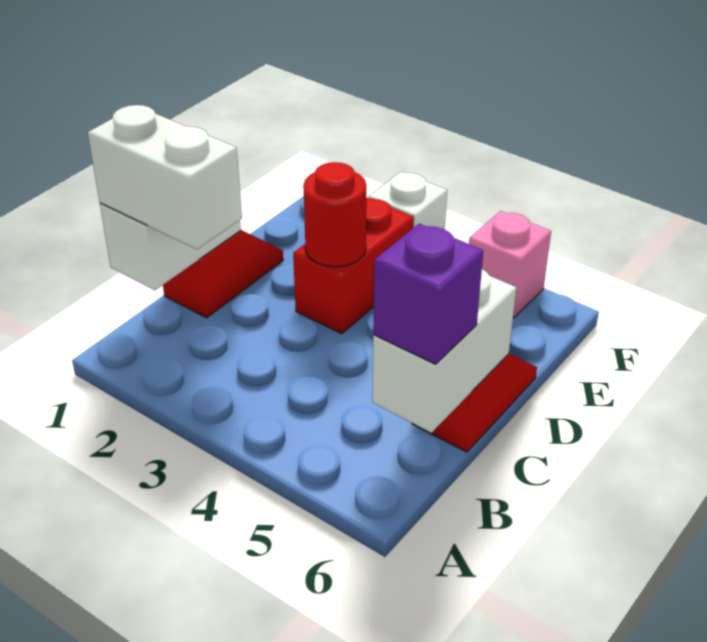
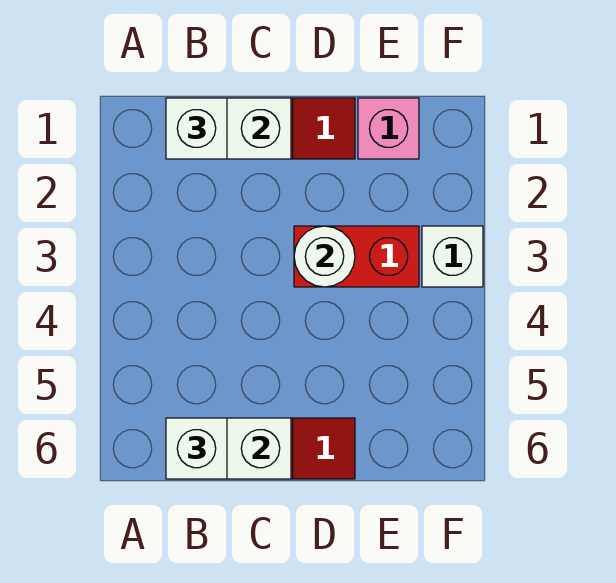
white 1x2 brick [88,105,242,249] -> white 1x1 brick [166,98,227,159]
purple 1x1 brick [373,224,483,364] -> white 1x1 brick [166,418,227,479]
red 1x1 round brick [303,162,366,267] -> white 1x1 round brick [294,226,355,287]
pink 1x1 brick [469,211,551,318] -> pink 1x1 brick moved to [358,98,419,159]

